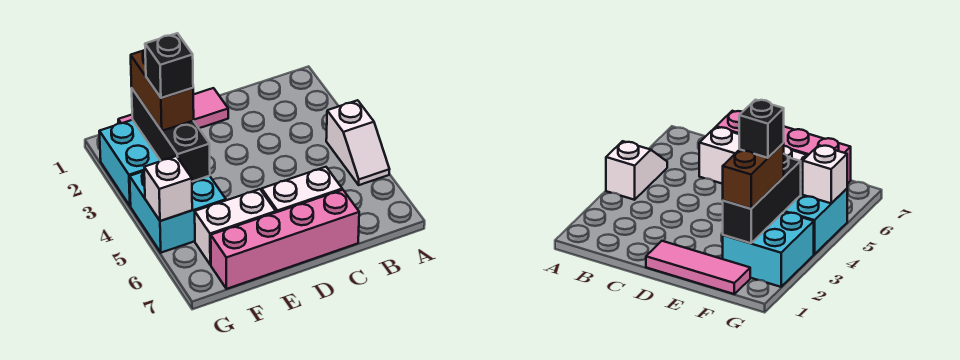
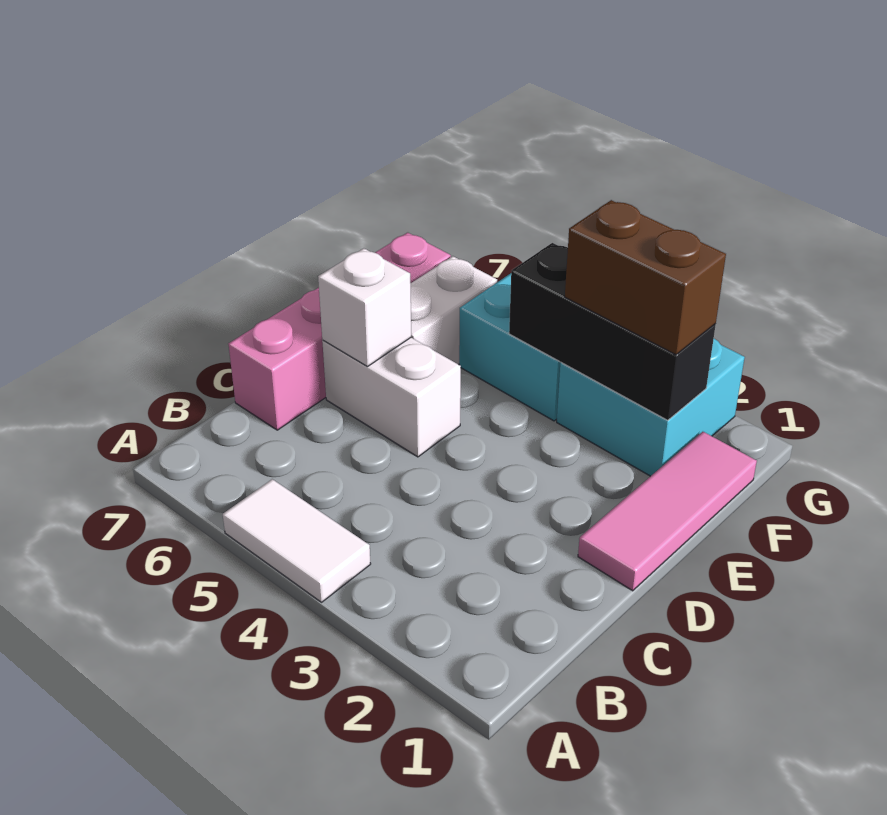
white 1x2 slope [326,100,390,185] -> white 1x2 tile [223,479,371,602]
white 1x2 brick [262,167,342,212] -> white 1x2 brick turned to [322,338,461,457]
black 1x1 brick [145,33,193,98] -> none
white 1x1 brick [144,156,192,221] -> white 1x1 brick moved to [318,248,411,367]

